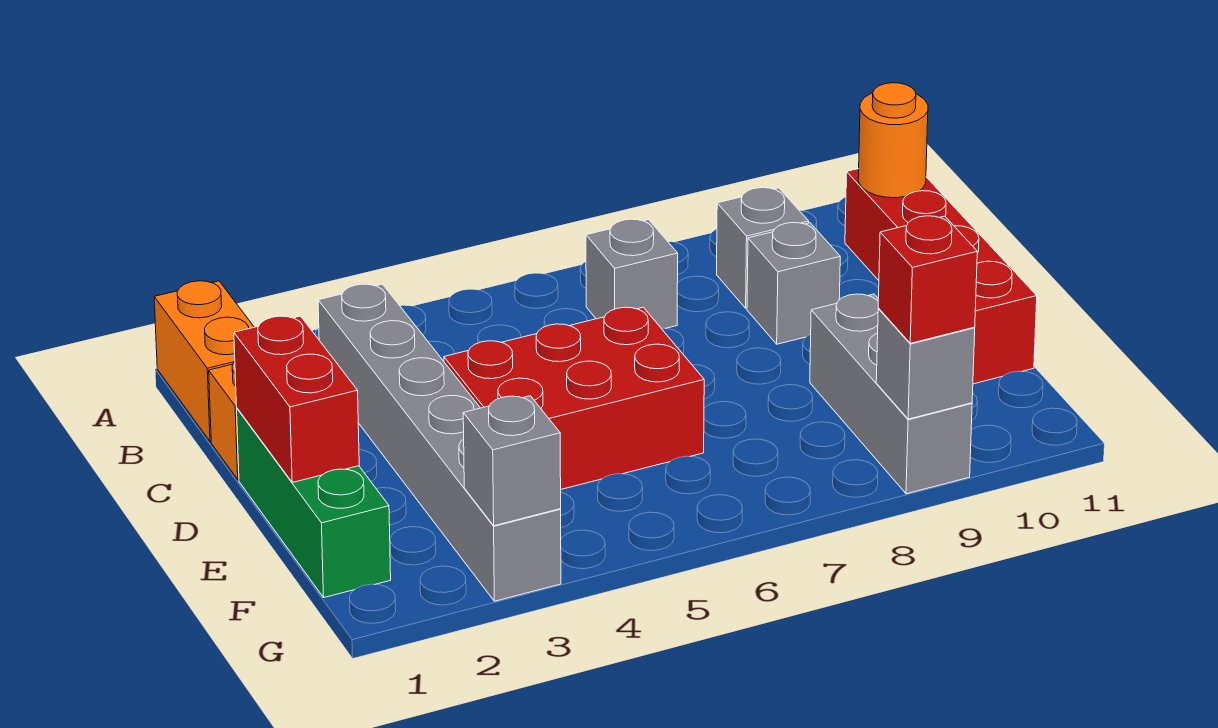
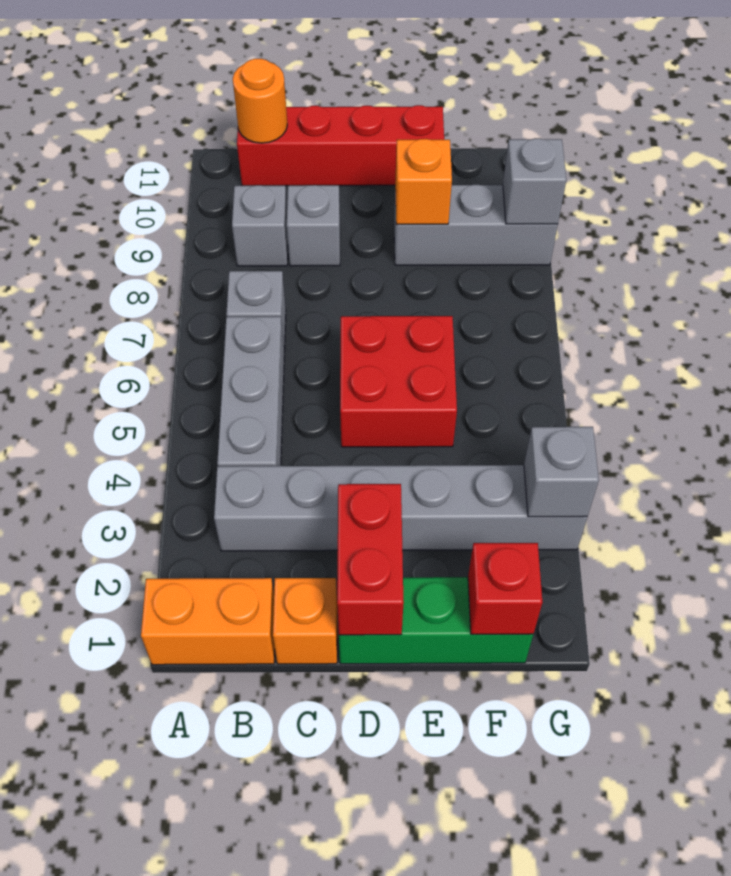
none -> grey 1x3 brick [217,316,284,466]
red 1x2 brick [234,316,359,482] -> red 1x2 brick turned to [337,484,404,635]
red 2x3 brick [444,307,704,489] -> red 2x2 brick [340,316,457,447]
none -> orange 1x1 brick [395,139,452,225]
red 1x1 brick [878,216,977,343] -> red 1x1 brick moved to [468,543,542,634]

